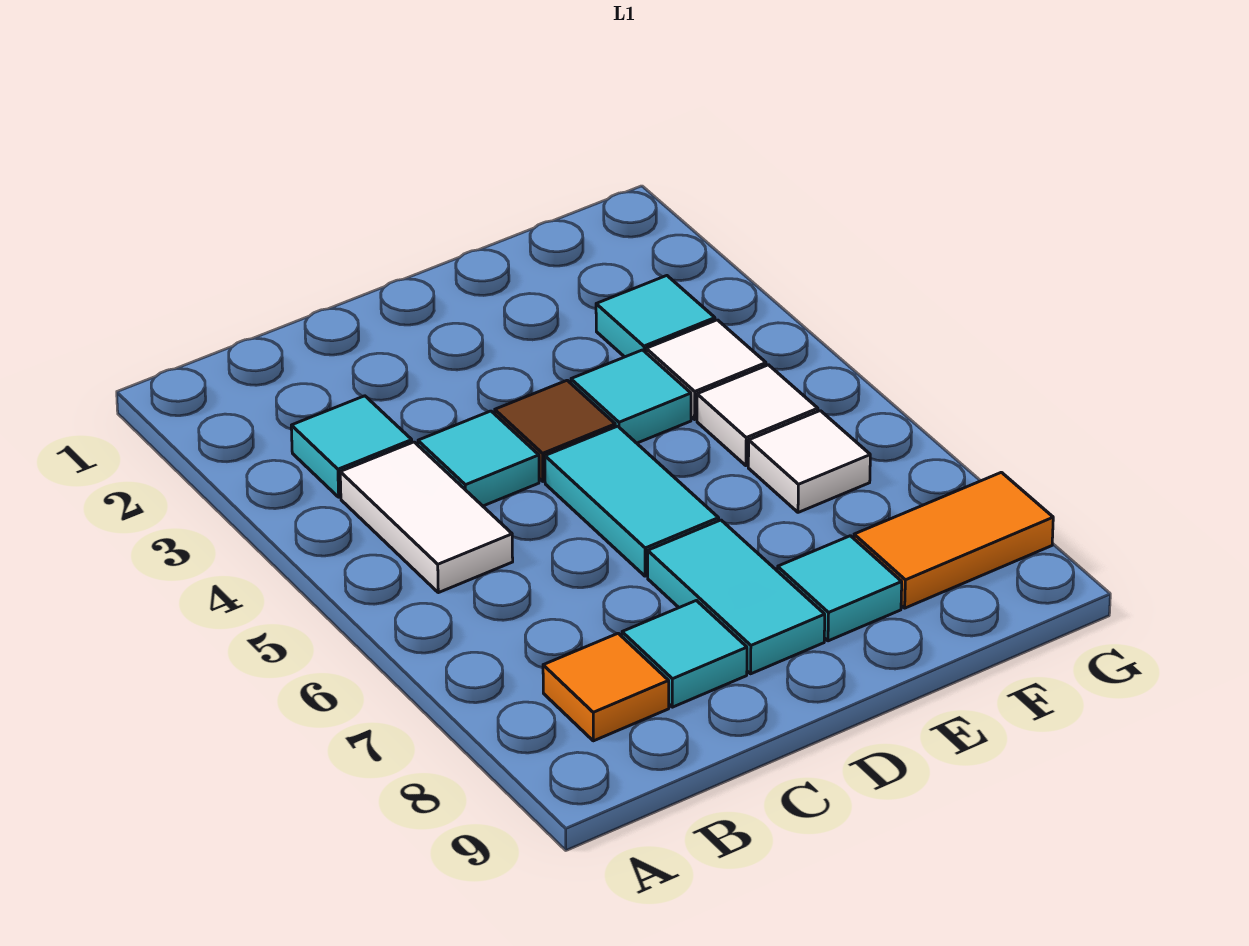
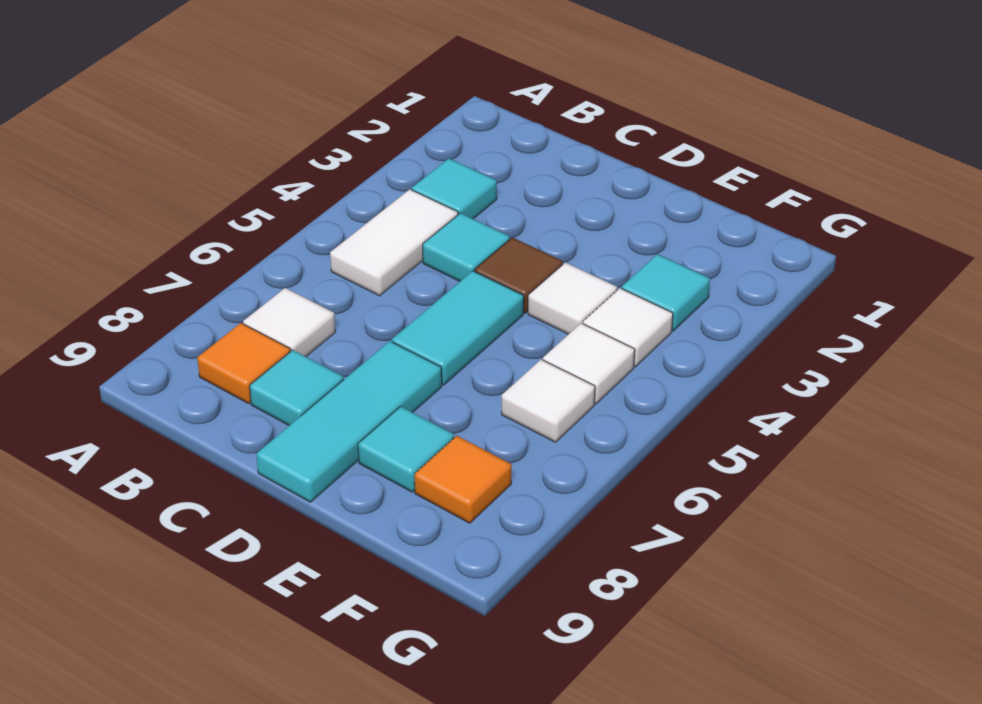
none -> white 1x1 tile [243,288,335,357]
cyan 1x2 tile [648,520,825,674] -> cyan 1x3 tile [256,341,442,502]
cyan 1x1 tile [571,350,691,443] -> white 1x1 tile [528,262,617,334]
orange 1x2 tile [854,472,1053,608] -> orange 1x1 tile [415,436,512,523]

